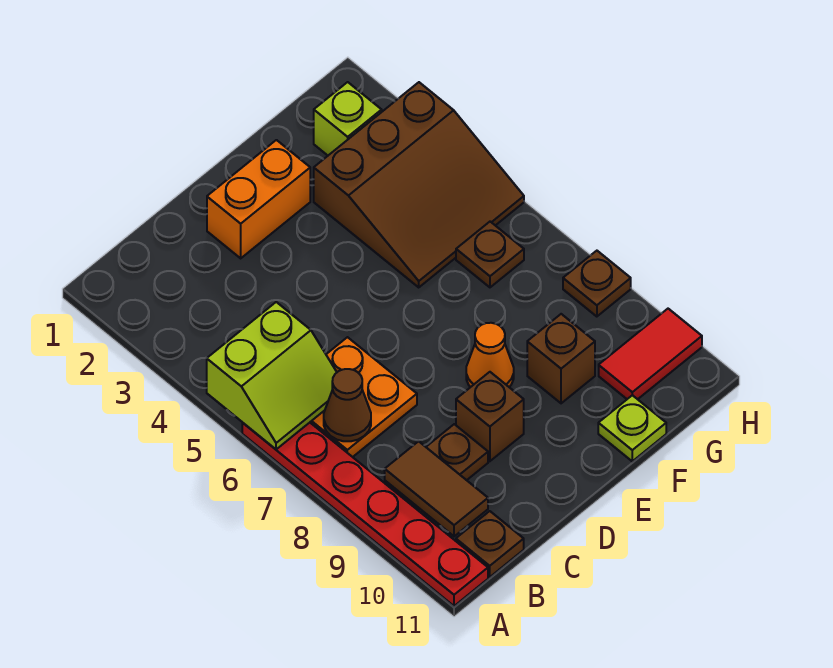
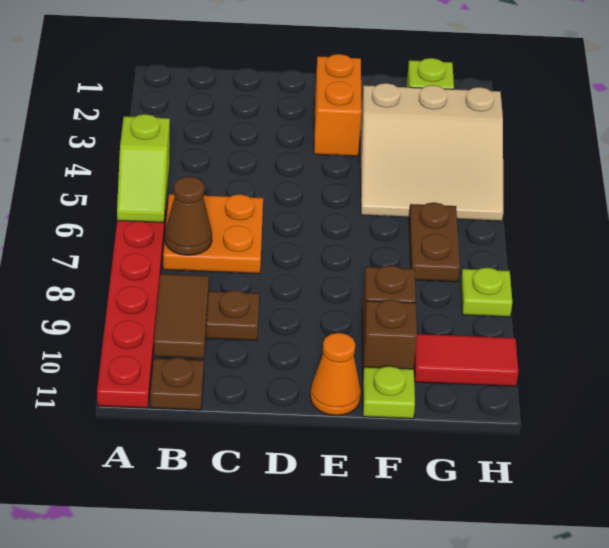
lime 2x2 slope [207,302,337,449] -> lime 1x2 slope [117,114,170,223]
orange 1x2 brick [207,140,310,258] -> orange 1x2 brick turned to [314,54,362,156]
brown 1x1 brick [456,372,524,461] -> brown 1x1 brick moved to [362,300,417,372]
orange 1x1 cone [466,323,514,387] -> orange 1x1 cone moved to [310,333,361,415]
brown 3x3 slope [314,82,524,287] -> tan 3x3 slope [360,83,503,221]
brown 1x1 plate [456,222,524,287] -> brown 1x2 plate [409,202,460,282]
brown 1x1 plate [563,251,631,317] -> lime 1x1 plate [461,268,512,317]

